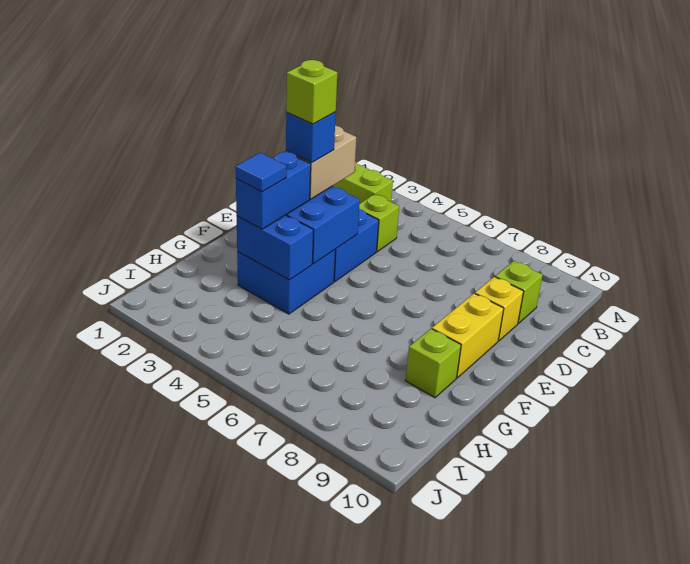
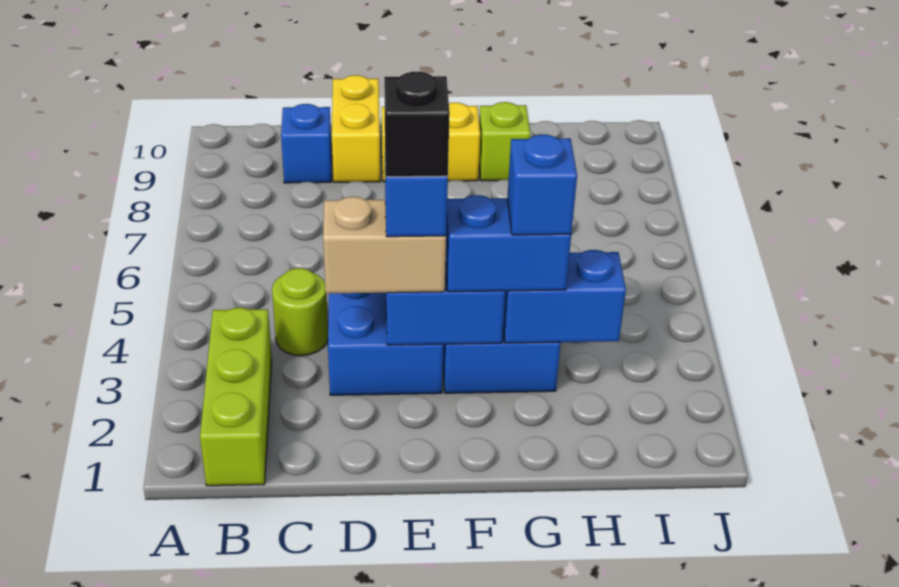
lime 1x1 brick [359,194,399,252] -> lime 1x1 round brick [272,268,328,356]
lime 1x1 brick [495,261,543,323] -> blue 1x1 brick [281,104,332,183]
yellow 1x1 brick [475,277,524,341] -> yellow 1x2 brick [332,75,380,182]
lime 1x1 brick [286,60,337,124] -> black 1x1 brick [384,72,450,177]
blue 1x2 brick [237,215,313,280] -> blue 1x2 brick turned to [503,250,626,343]
blue 1x1 tile [236,153,286,192] -> blue 1x1 brick [508,135,577,235]

